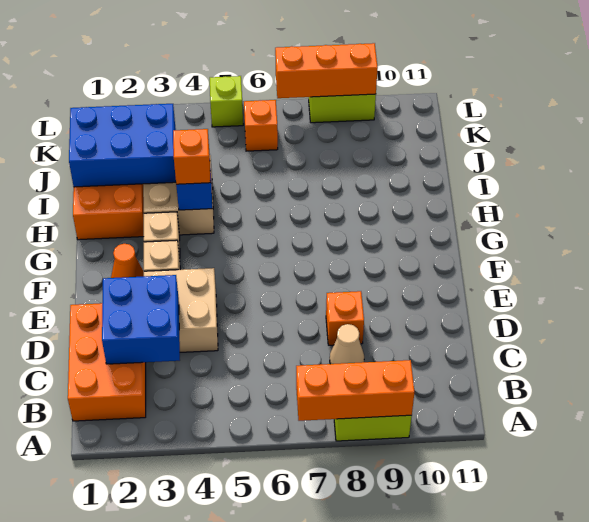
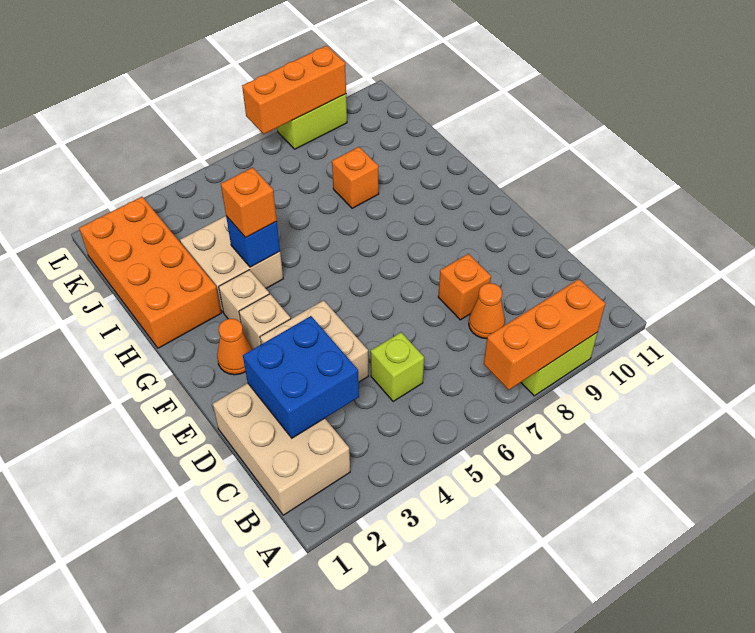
orange 2x3 brick [68,303,146,421] -> tan 2x3 brick [213,383,350,515]
tan 1x1 cone [330,324,364,364] -> orange 1x1 cone [469,283,505,339]
blue 2x3 brick [69,104,176,187] -> none
orange 1x1 brick [244,100,278,151] -> orange 1x1 brick moved to [332,147,379,208]
lime 1x1 brick [210,76,243,127] -> lime 1x1 brick moved to [371,332,424,402]

